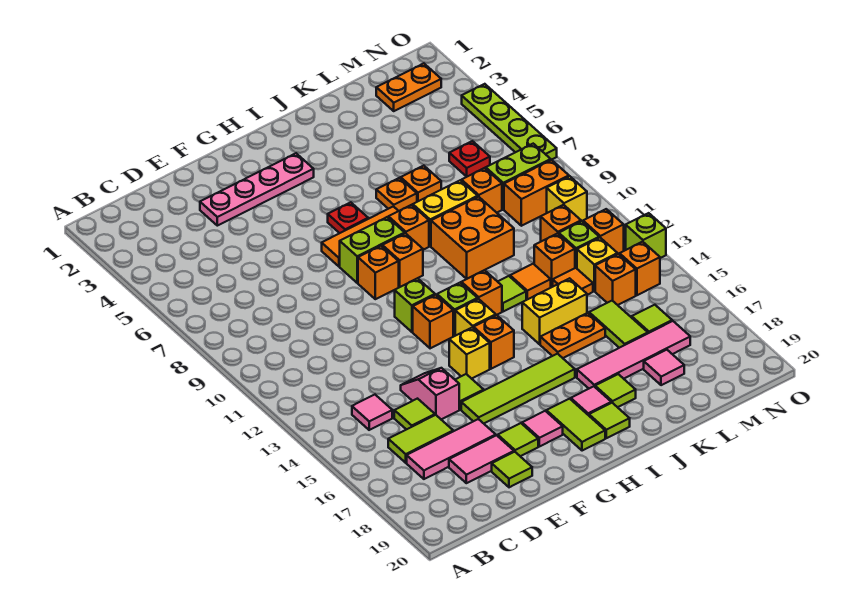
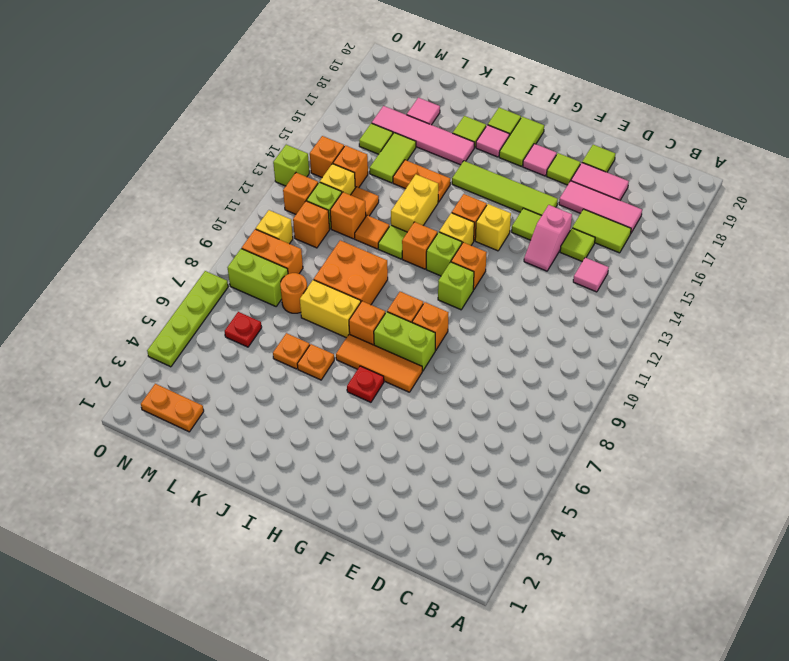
pink 1x4 plate [200,153,314,226] -> none
yellow 1x2 brick [522,278,587,344] -> yellow 1x2 brick turned to [391,175,438,232]
orange 1x1 brick [461,168,502,213] -> orange 1x1 round brick [280,273,307,313]

